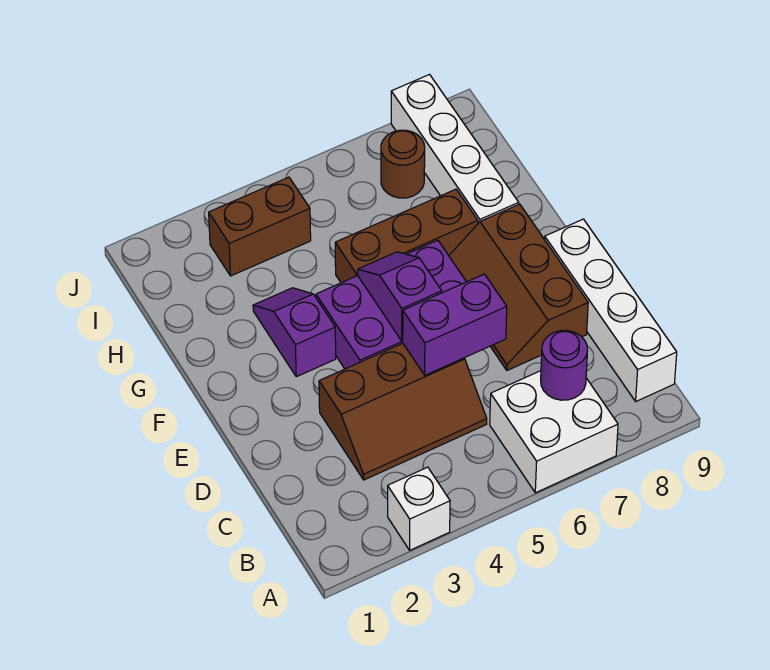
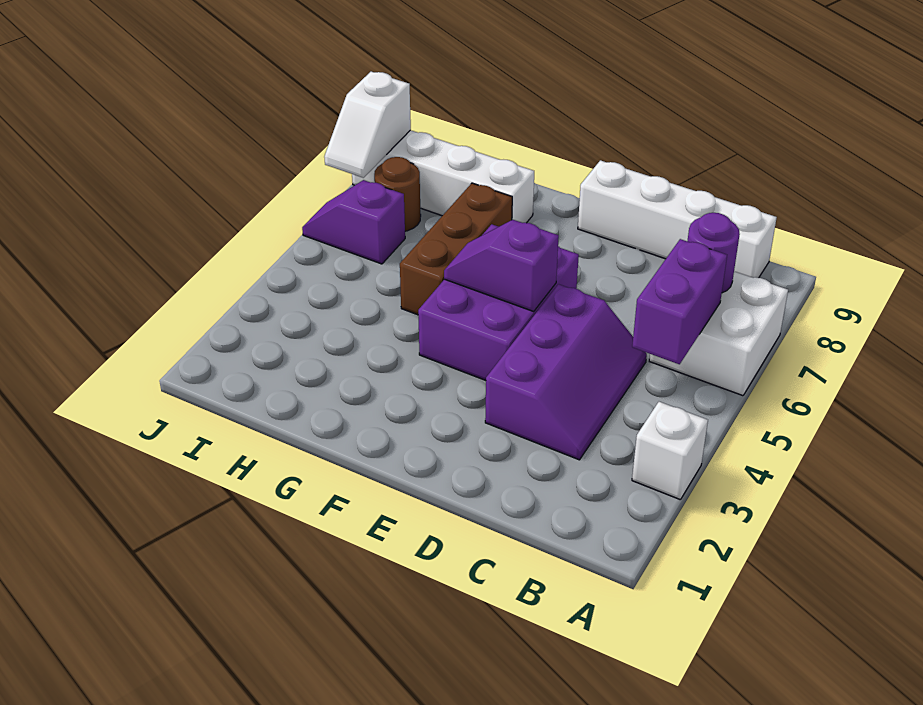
brown 2x3 slope [319,343,487,480] -> purple 2x3 slope [485,284,647,460]
purple 1x2 brick [403,274,507,375] -> purple 1x2 brick moved to [632,239,727,364]
brown 2x3 slope [449,204,588,370] -> none
purple 1x2 slope [253,288,336,377] -> purple 1x2 slope moved to [302,180,405,264]
brown 1x2 brick [209,177,311,276] -> none
none -> white 1x2 slope [324,72,411,178]

